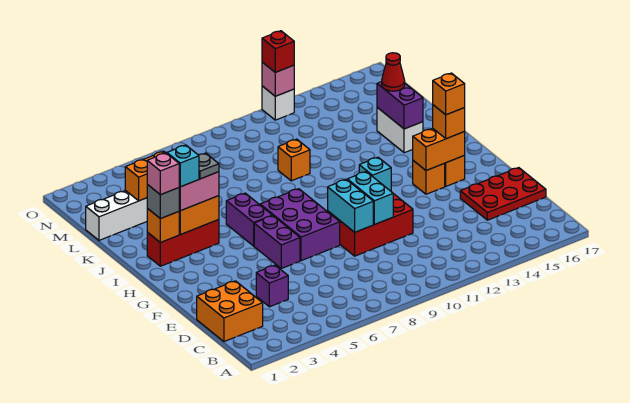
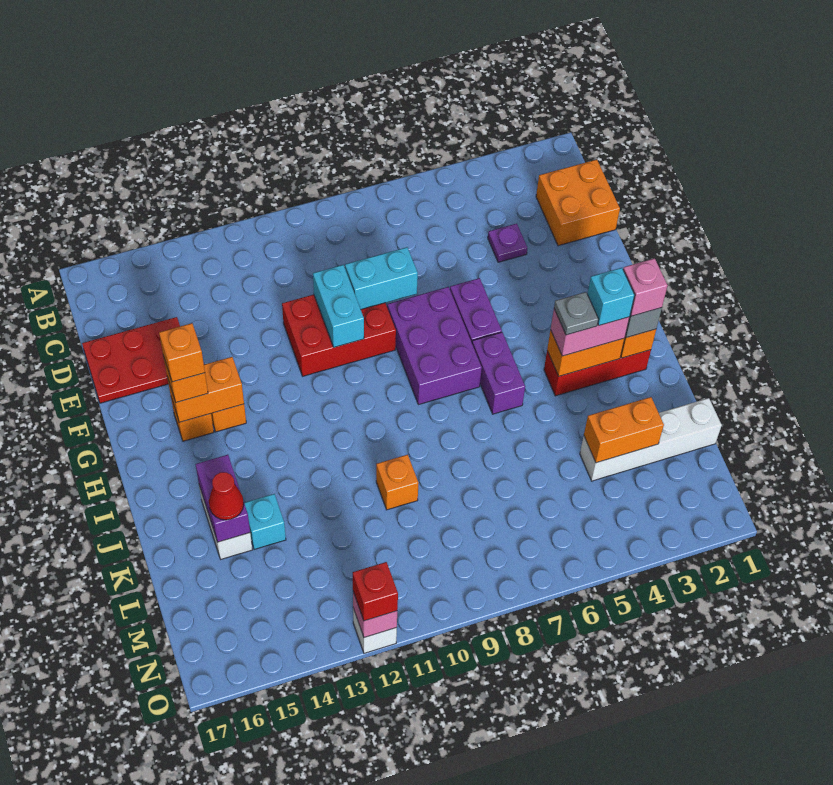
purple 1x1 brick [256,265,288,307] -> purple 1x1 plate [488,224,527,262]
cyan 1x2 brick [328,179,373,232] -> cyan 1x2 brick turned to [345,247,418,309]
cyan 1x1 brick [359,157,391,191] -> cyan 1x1 brick moved to [244,494,286,549]

